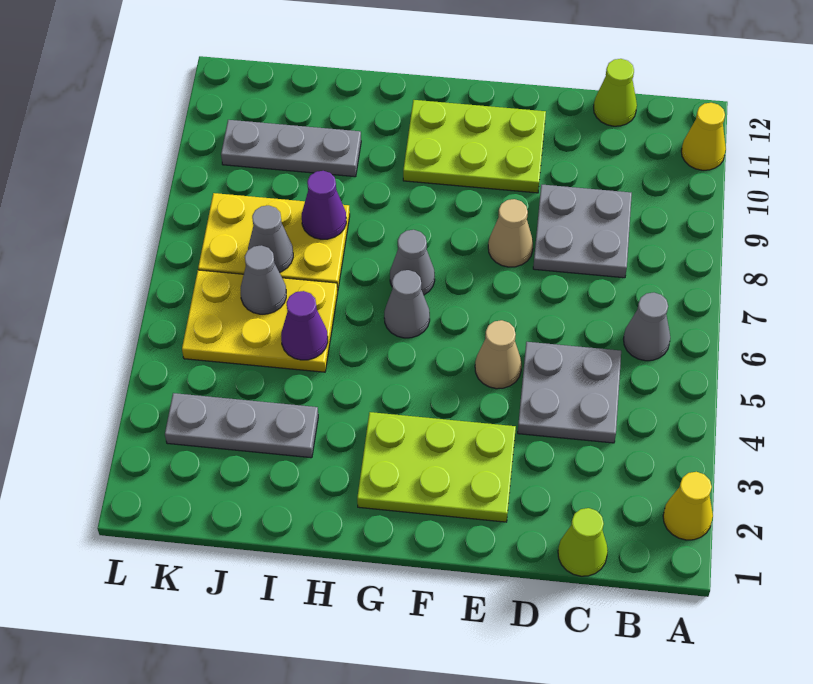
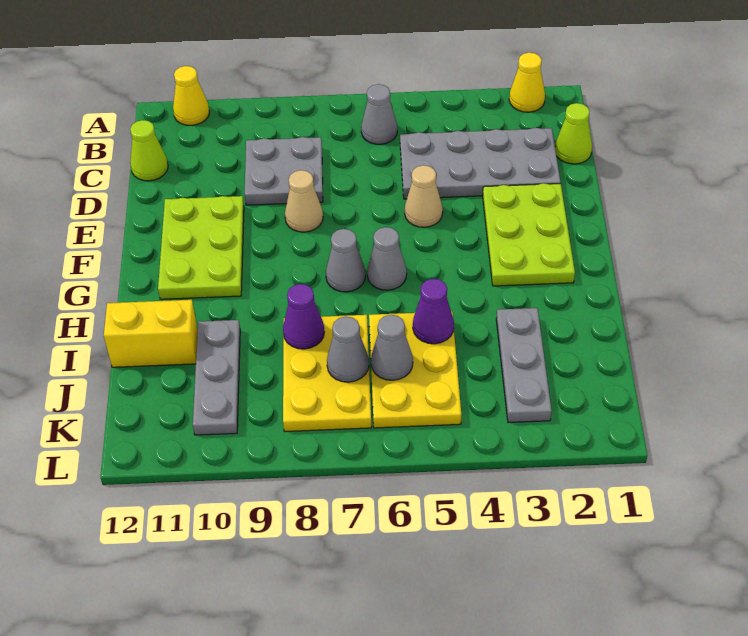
grey 2x2 plate [518,342,621,443] -> grey 2x4 plate [400,128,561,199]
none -> yellow 1x2 brick [104,300,198,367]

